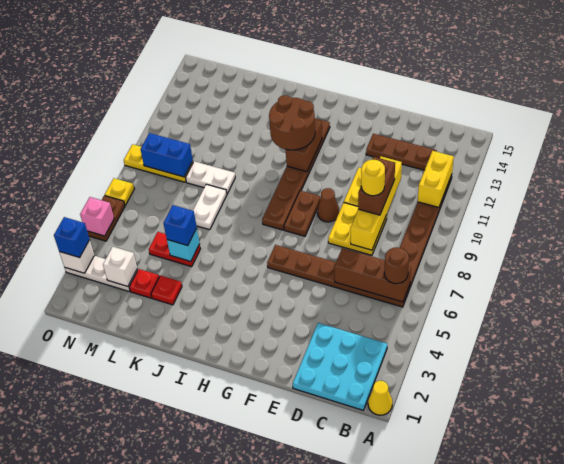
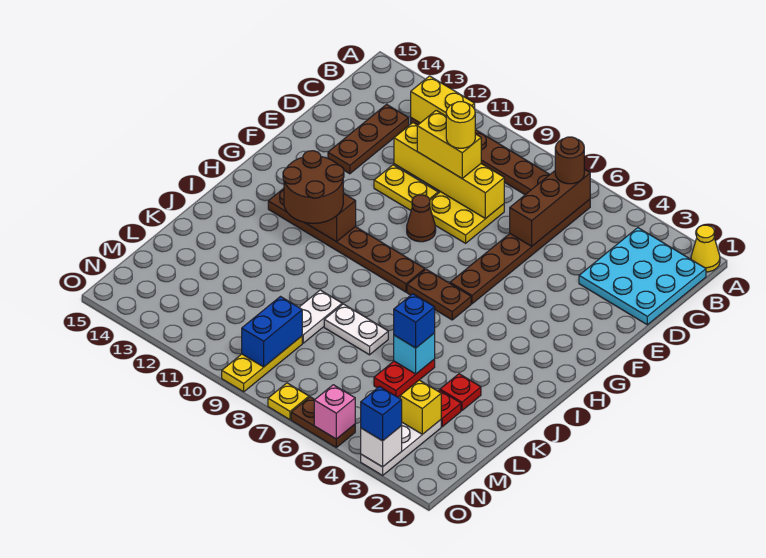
brown 1x2 brick [358,157,395,215] -> yellow 1x2 brick [417,110,481,178]
brown 1x2 plate [284,191,321,236] -> brown 1x2 plate moved to [407,269,471,320]
white 1x1 brick [103,247,137,287] -> yellow 1x1 brick [400,380,441,434]

